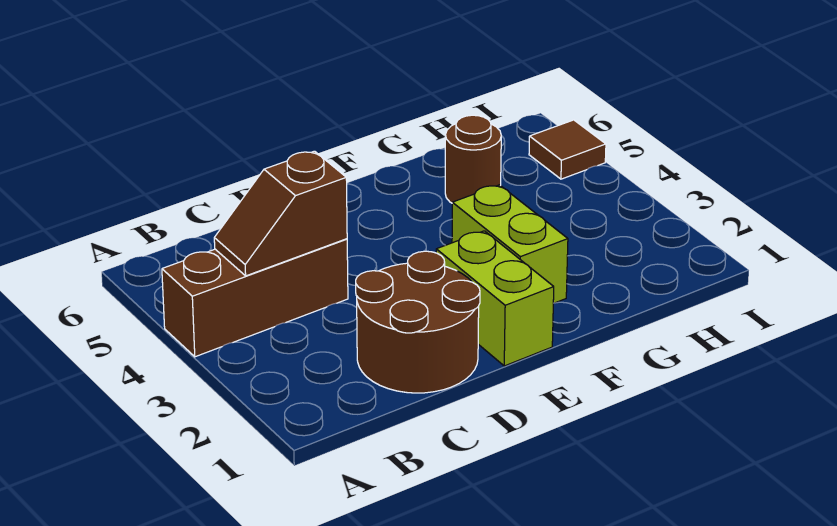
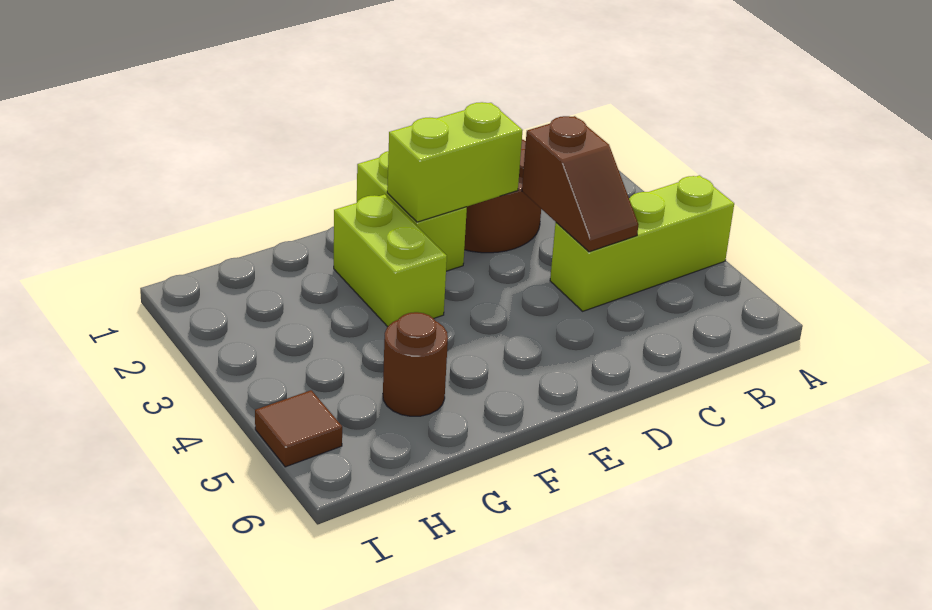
brown 1x3 brick [162,239,348,357] -> lime 1x3 brick [550,175,734,311]
brown 1x2 slope [214,151,347,276] -> brown 1x2 slope turned to [522,116,638,252]
none -> lime 1x2 brick [387,102,523,222]

